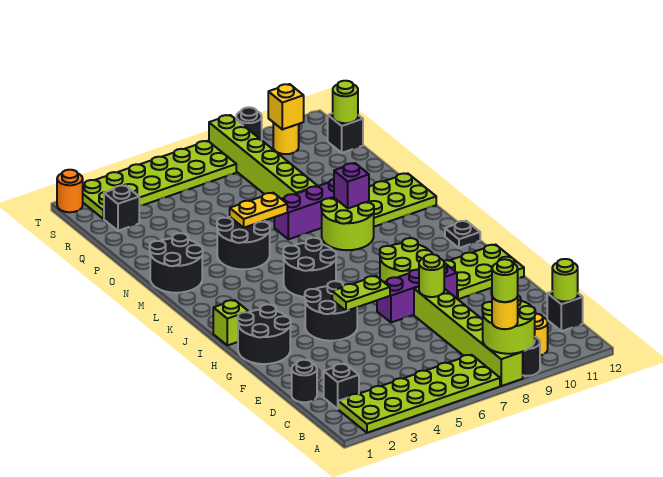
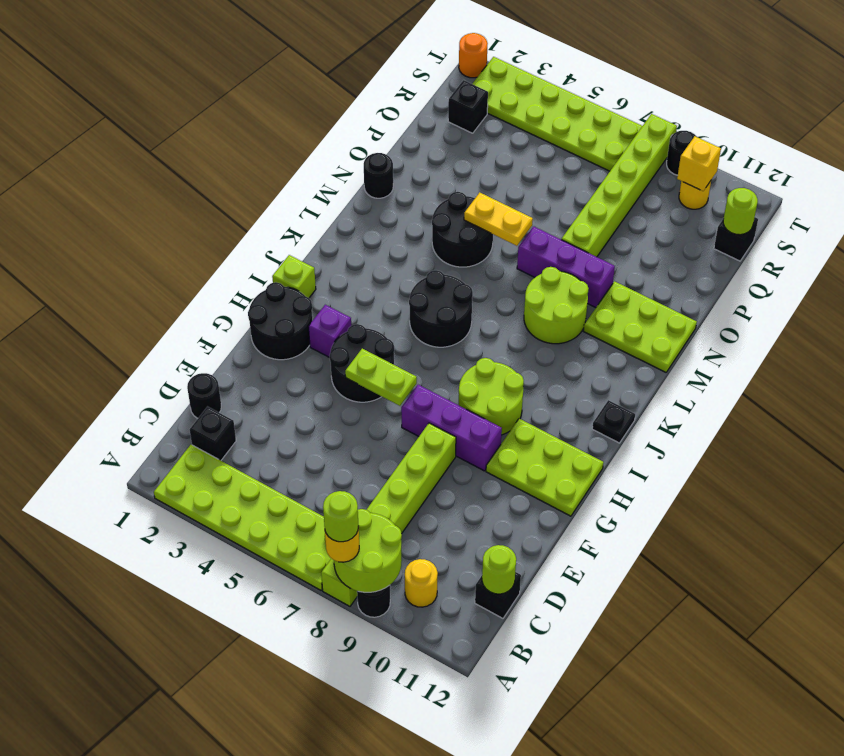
lime 1x1 round brick [419,254,444,297] -> none
black 2x2 round brick [150,233,203,293] -> black 1x1 round brick [364,153,393,198]
purple 1x1 brick [334,163,369,208] -> purple 1x1 brick moved to [308,305,351,358]

